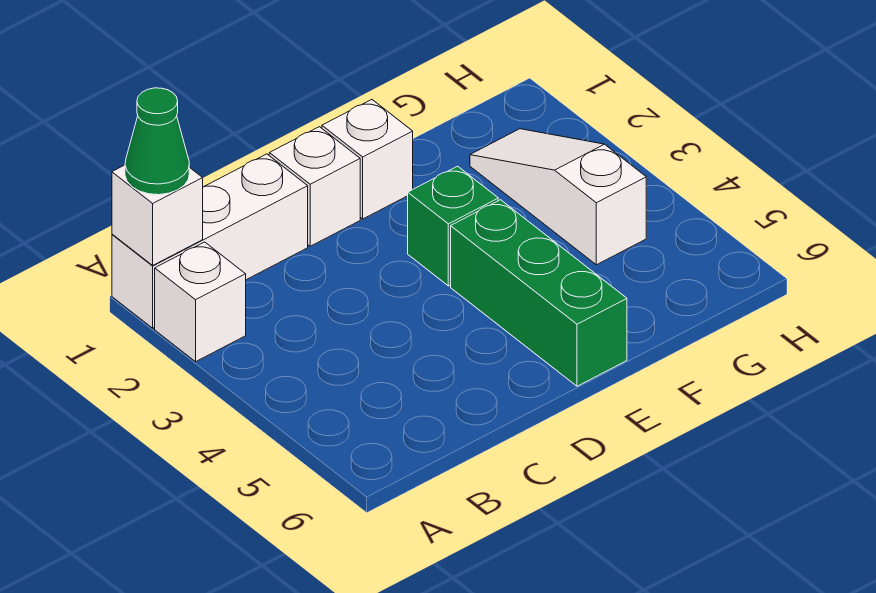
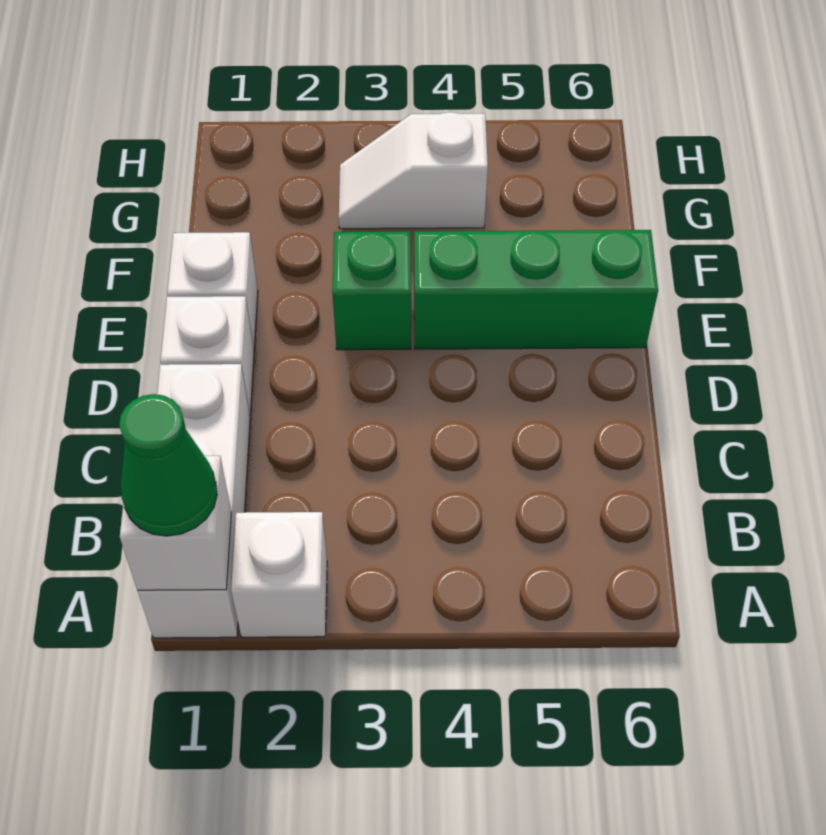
white 1x3 slope [470,129,646,265] -> white 1x2 slope [339,112,488,229]

